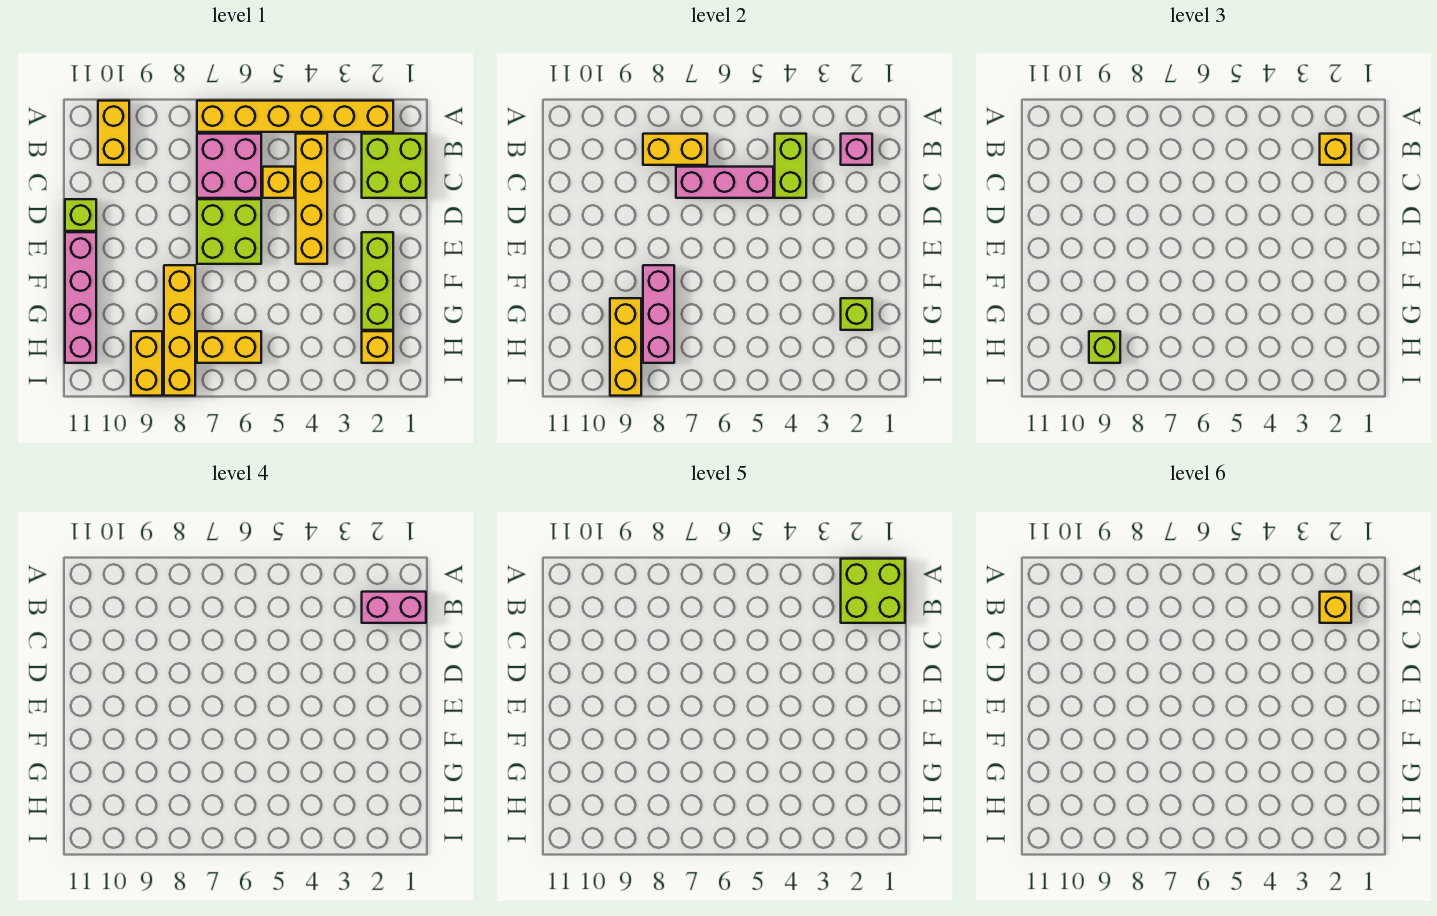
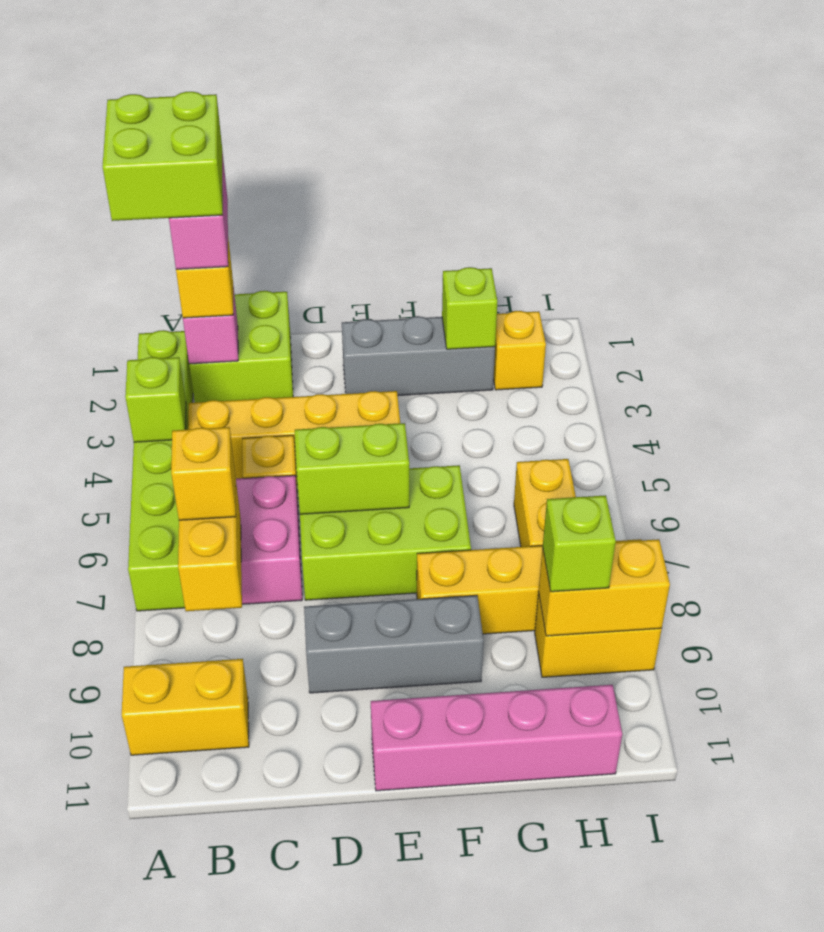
yellow 1x6 brick [197,101,393,132] -> lime 1x6 brick [128,330,193,611]
yellow 1x1 brick [1320,592,1351,623] -> yellow 1x1 brick moved to [171,427,236,520]
lime 1x2 brick [775,134,806,198] -> lime 1x2 brick moved to [295,423,409,514]
pink 1x3 brick [676,167,773,198] -> none
lime 2x2 brick [197,199,261,264] -> lime 2x3 brick [300,465,471,600]
none -> grey 1x3 brick [304,595,484,693]
lime 1x1 brick [65,199,96,231] -> lime 1x1 brick moved to [125,357,186,442]
lime 1x3 brick [362,232,393,330] -> grey 1x3 brick [342,316,495,396]
pink 1x3 brick [643,265,674,363] -> none
yellow 1x3 brick [610,298,641,396] -> yellow 1x2 brick [539,539,670,636]

